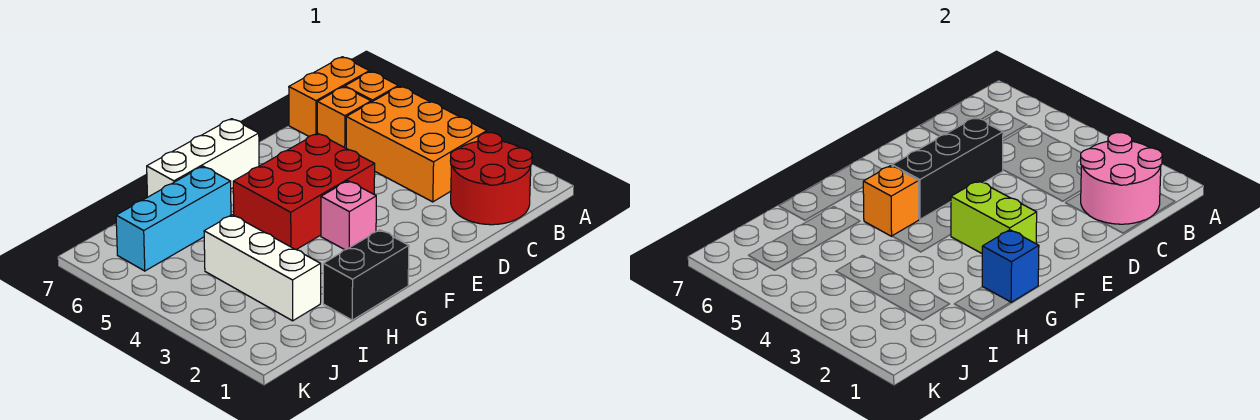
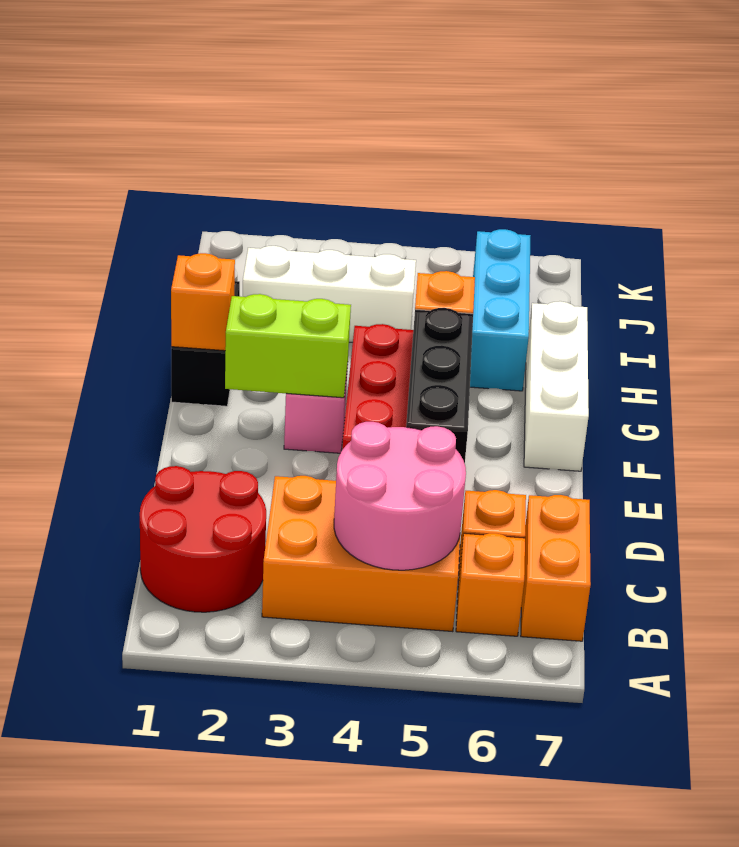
pink 2x2 round brick [1081,133,1162,224] -> pink 2x2 round brick moved to [334,422,466,570]
blue 1x1 brick [982,230,1039,302] -> orange 1x1 brick [171,253,235,351]

